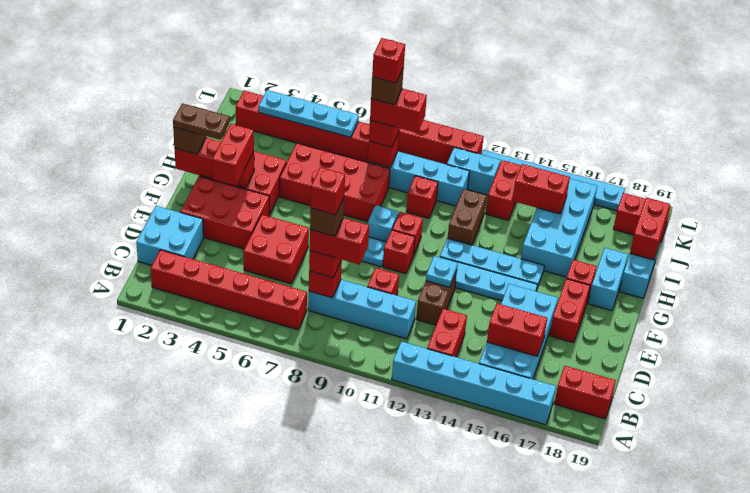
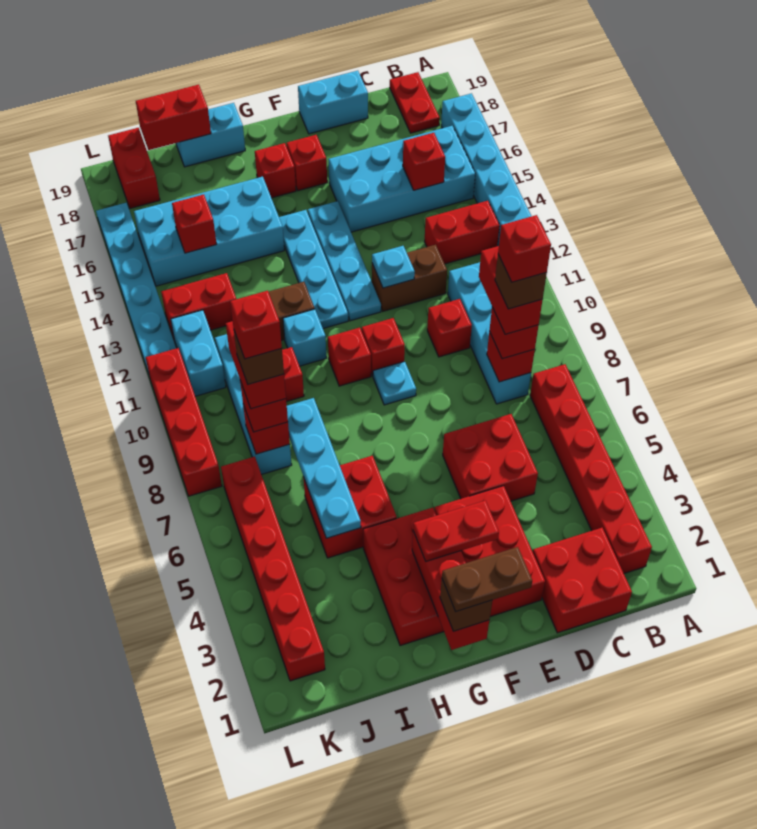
red 1x2 brick [554,366,616,419] -> red 1x2 plate [390,72,440,133]
cyan 2x2 brick [136,206,204,265] -> red 2x2 brick [533,528,632,633]
red 1x2 brick [487,304,547,356] -> red 1x1 brick [403,133,445,190]
red 1x2 brick [550,279,590,343] -> red 1x1 brick [287,135,327,191]
red 1x2 brick [212,124,254,186] -> red 1x2 plate [413,501,499,561]
brown 1x2 plate [173,103,229,140] -> brown 1x2 plate turned to [442,547,532,611]
cyan 1x1 brick [367,205,398,242] -> cyan 1x1 brick moved to [283,309,326,366]
cyan 1x2 brick [588,248,628,311] -> cyan 1x2 brick moved to [298,71,368,134]
red 2x4 brick [279,143,390,222] -> red 2x2 brick [304,456,397,558]
red 1x2 brick [513,164,570,214] -> red 1x1 brick [172,195,217,253]
cyan 1x4 plate [259,90,359,137] -> cyan 1x4 plate moved to [287,398,361,538]

